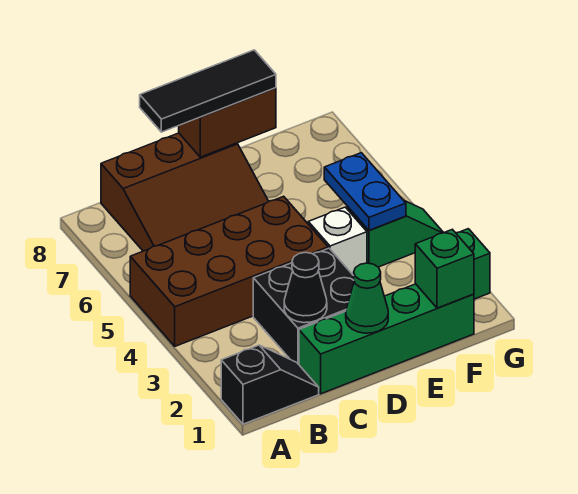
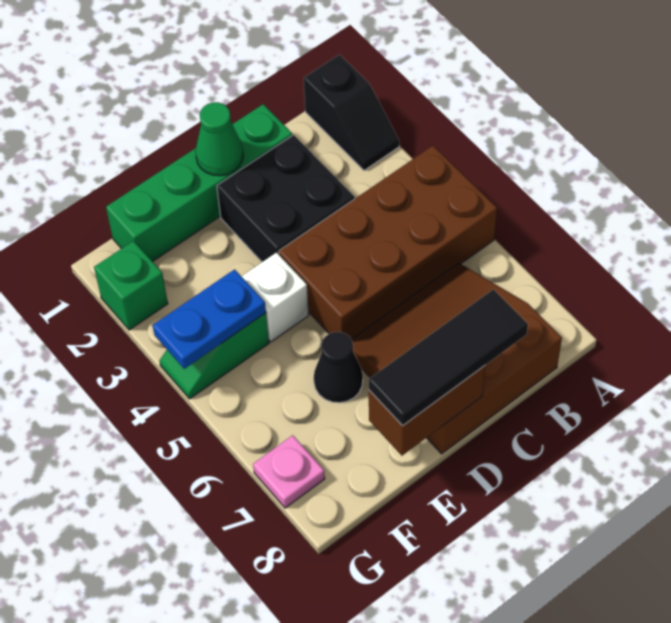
black 1x2 slope [221,345,319,424] -> black 1x2 slope turned to [304,55,399,170]
black 1x1 cone [284,252,327,323] -> black 1x1 cone moved to [314,332,363,403]
green 1x1 brick [415,229,474,308] -> none
blue 1x2 plate [324,153,406,230] -> blue 1x2 plate turned to [153,269,266,369]
none -> pink 1x1 plate [253,435,325,508]

